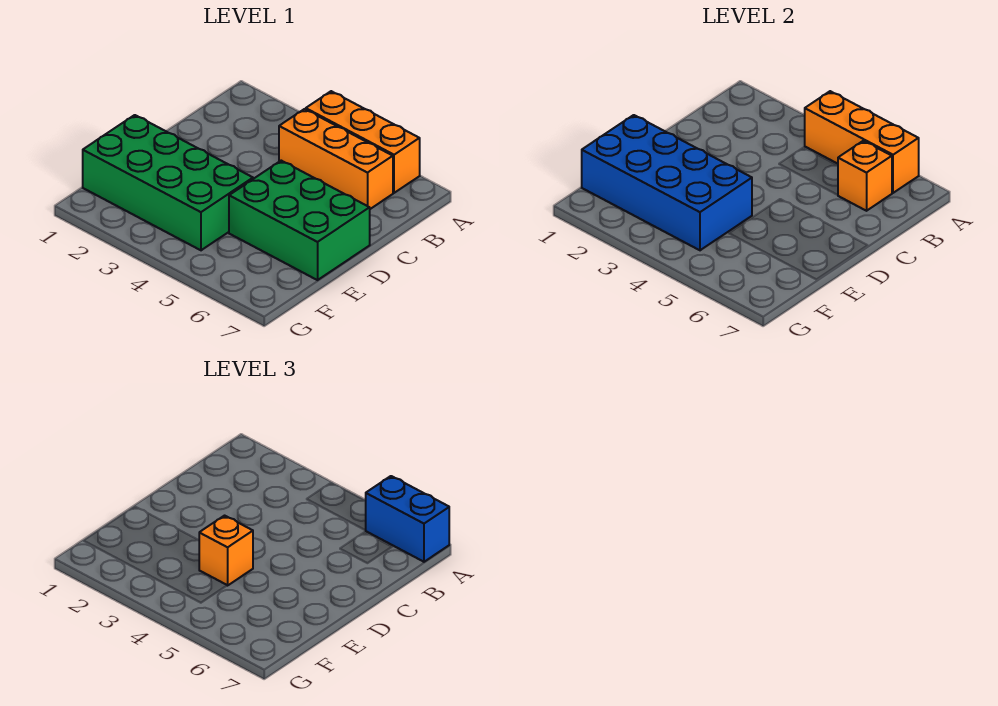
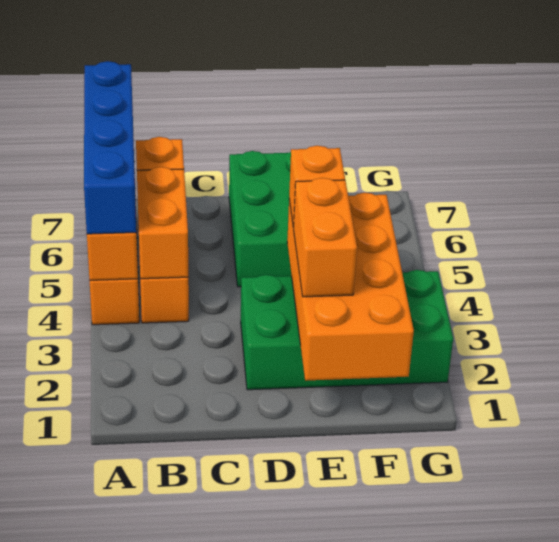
blue 1x2 brick [366,476,449,562] -> blue 1x4 brick [84,61,136,234]
none -> orange 1x2 brick [137,167,188,279]
green 2x4 brick [83,115,253,250] -> green 2x4 brick turned to [241,270,453,390]
blue 2x4 brick [582,115,752,250] -> orange 2x4 brick [287,193,414,381]
none -> orange 1x2 brick [293,178,357,297]

